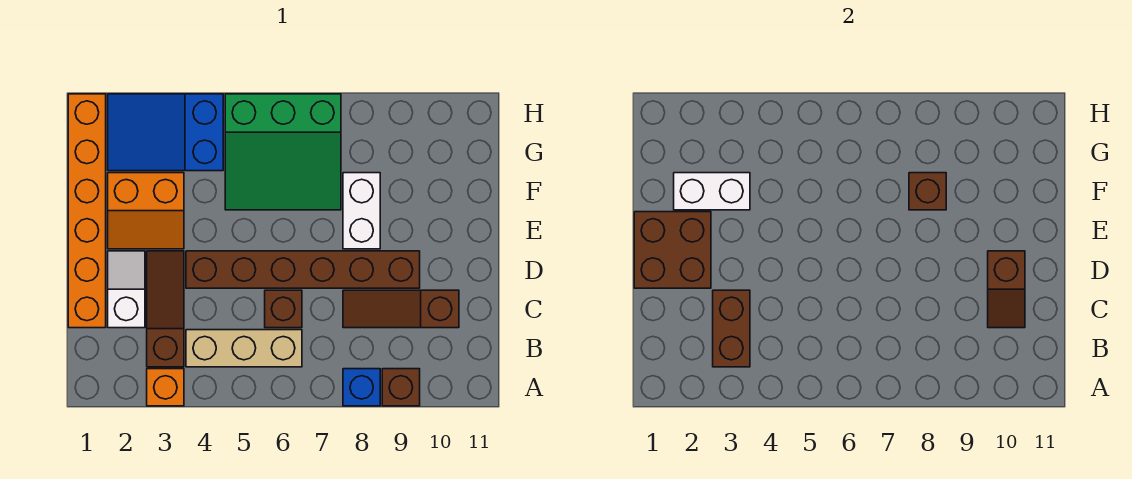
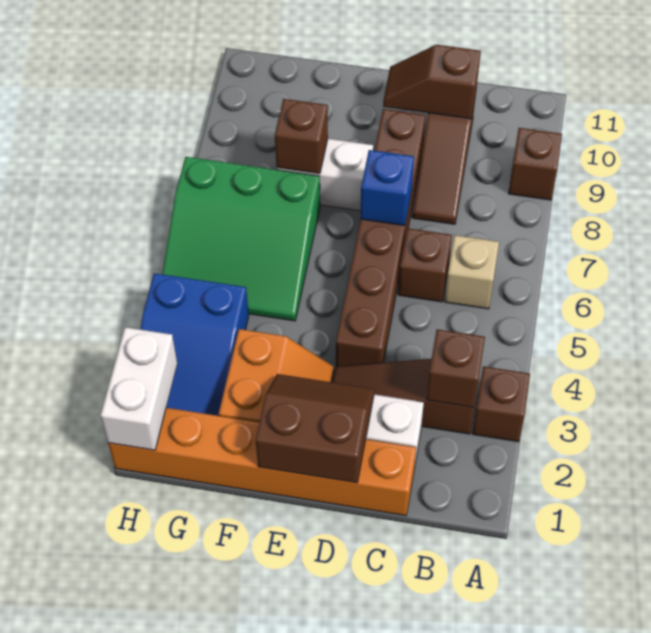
orange 1x1 brick [147,369,184,406] -> brown 1x1 brick [473,366,530,442]
blue 1x1 brick [343,369,380,406] -> blue 1x1 brick moved to [361,150,414,226]
brown 1x2 brick [713,290,750,367] -> brown 1x1 brick [427,329,485,407]
tan 1x3 brick [186,330,302,367] -> tan 1x1 brick [445,235,499,309]
brown 1x2 slope [988,251,1025,328] -> brown 1x2 slope turned to [383,45,481,119]
brown 2x2 brick [634,212,711,288] -> brown 2x2 slope [256,374,374,483]
white 1x2 brick [674,173,750,210] -> white 1x2 brick moved to [100,327,177,450]
green 3x3 slope [225,94,341,210] -> green 3x3 slope turned to [162,157,320,321]

